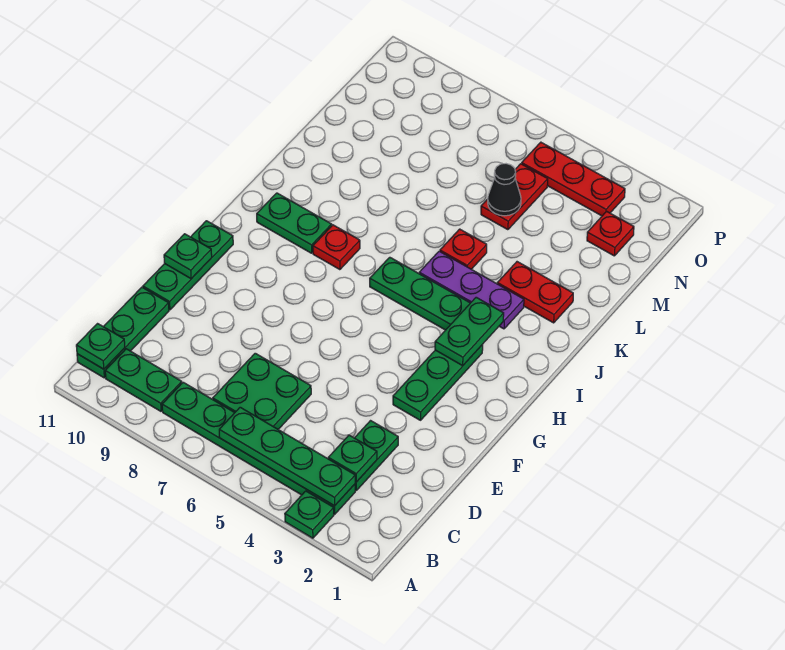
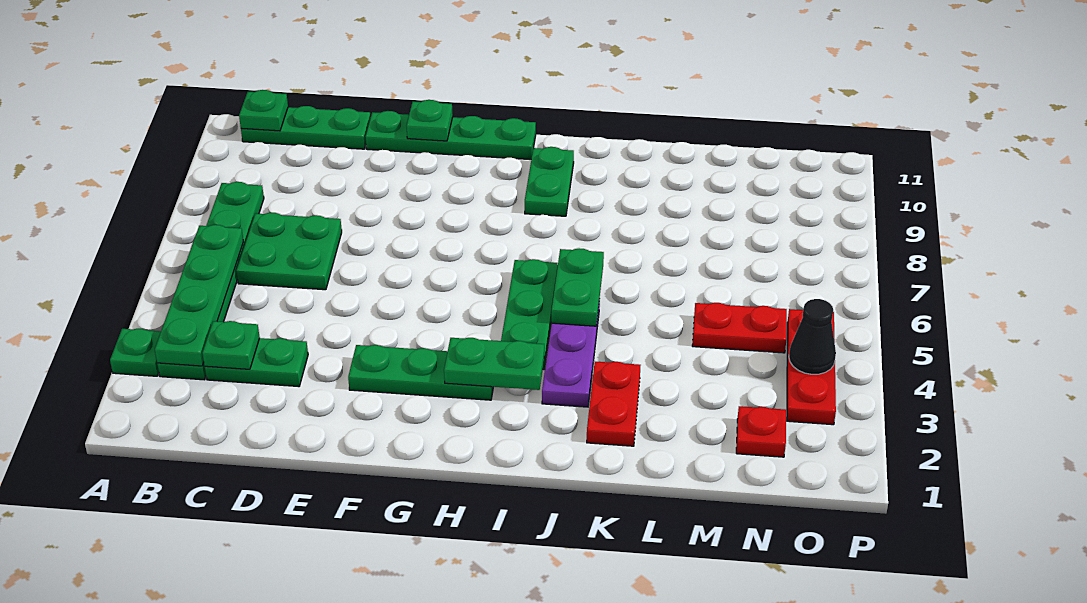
green 1x2 plate [105,349,182,411] -> green 1x2 plate moved to [551,248,604,326]
green 1x3 plate [143,221,233,310] -> green 1x4 plate [366,111,536,160]
red 1x1 plate [313,225,360,270] -> none
red 1x1 plate [440,229,487,269] -> none
black 1x1 cone [488,164,521,216] -> black 1x1 cone moved to [789,299,836,374]

